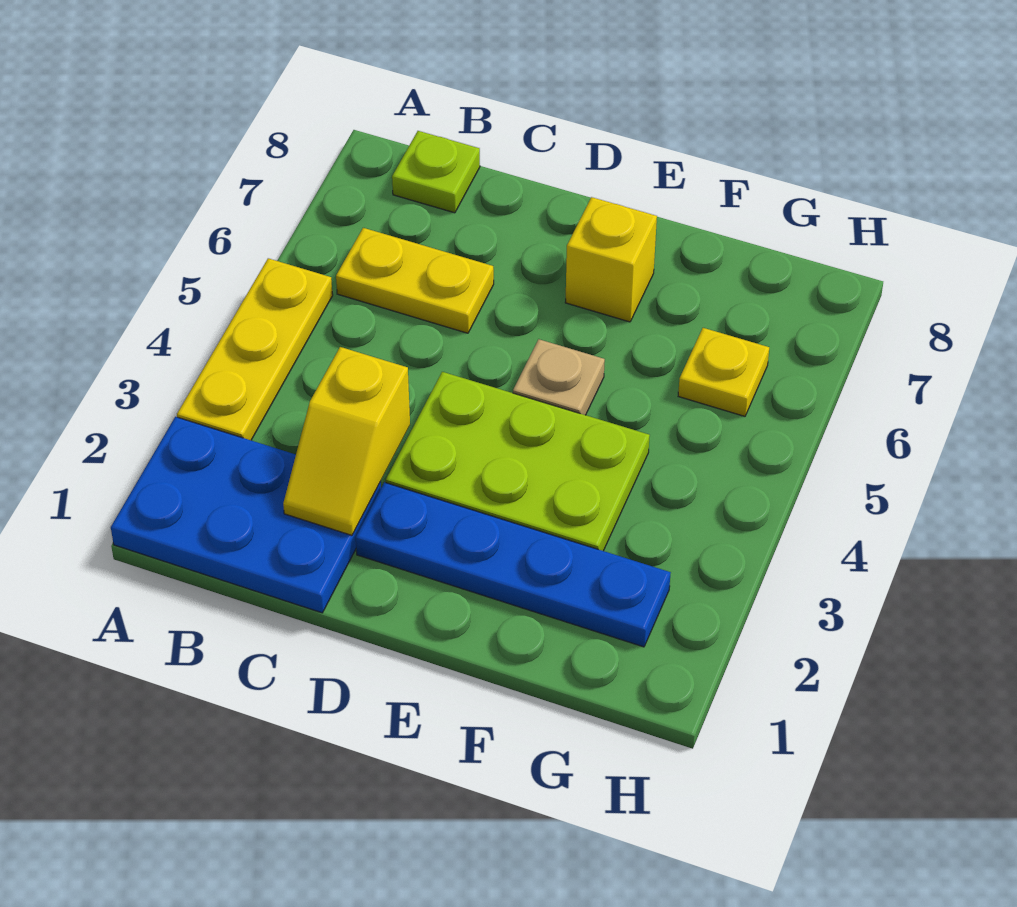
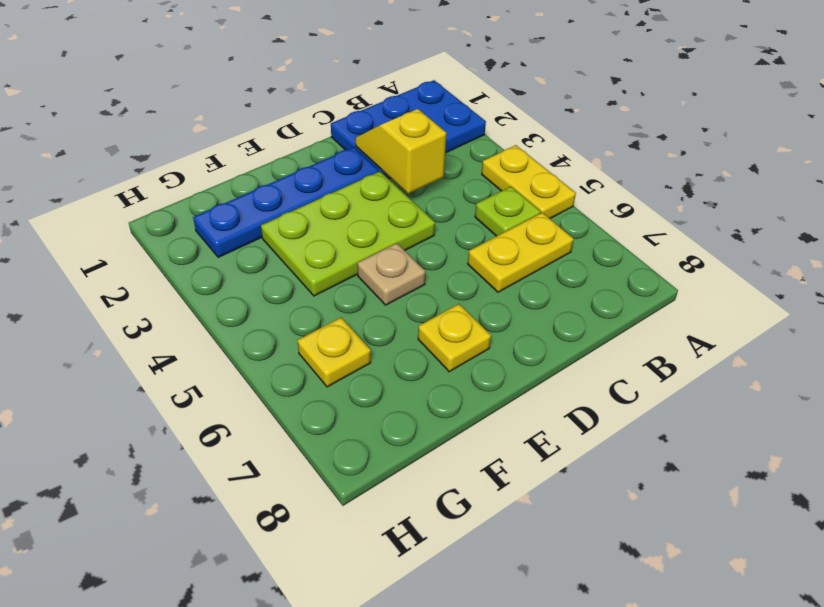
yellow 1x3 plate [177,258,333,440] -> yellow 1x2 plate [482,145,576,218]
lime 1x1 plate [392,131,480,213] -> lime 1x1 plate moved to [475,187,541,236]
yellow 1x1 brick [565,197,657,322] -> yellow 1x1 plate [418,304,491,372]

